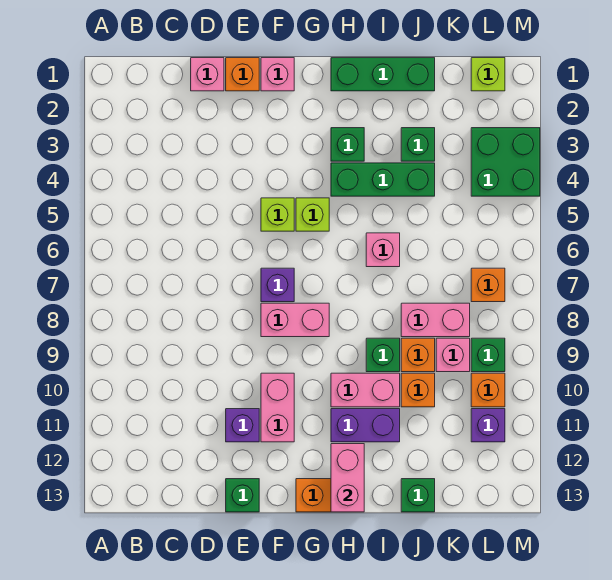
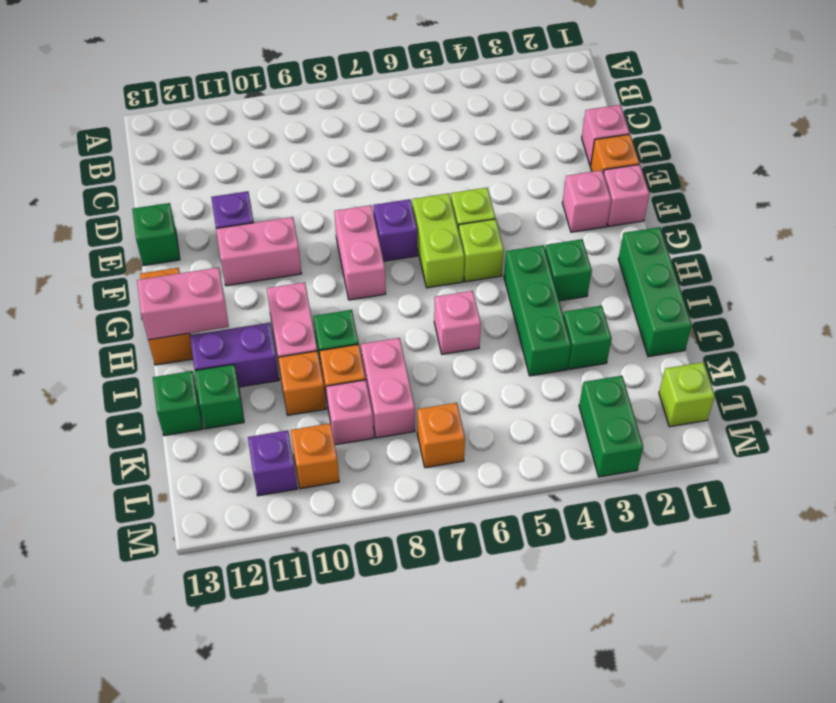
none -> pink 1x1 brick [562,170,611,232]
none -> lime 1x2 brick [412,193,464,288]
purple 1x2 brick [331,409,400,442] -> purple 1x2 brick turned to [190,323,279,387]
green 2x2 brick [471,128,540,196] -> green 1x2 brick [579,376,643,477]
green 1x1 brick [471,338,505,372] -> green 1x1 brick moved to [195,364,244,429]

